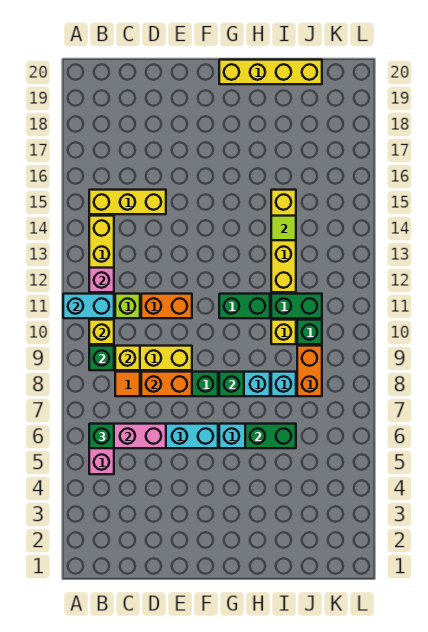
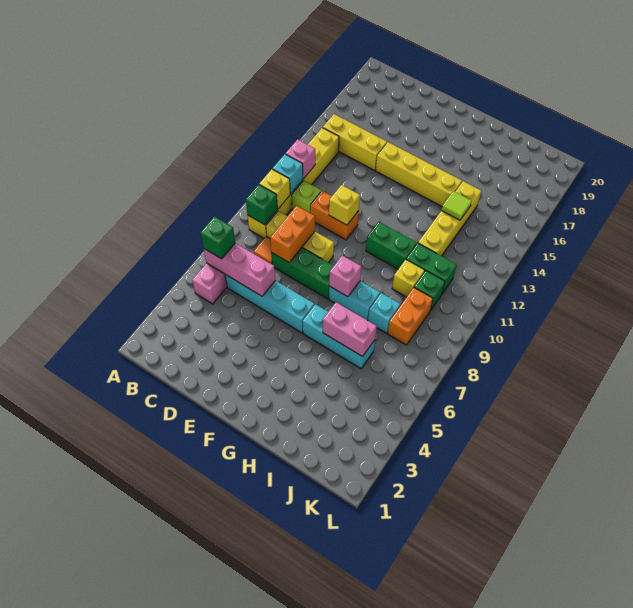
cyan 1x2 brick [63,294,114,318] -> cyan 1x1 brick [273,154,303,194]
yellow 1x1 brick [115,346,140,370] -> yellow 1x1 brick moved to [329,185,360,225]
orange 1x2 brick [141,372,192,396] -> orange 1x2 brick turned to [270,206,315,263]
green 1x1 brick [219,372,244,396] -> pink 1x1 brick [329,255,361,297]
yellow 1x4 brick [219,60,322,84] -> yellow 1x4 brick moved to [376,142,462,206]
green 1x2 brick [245,424,296,448] -> pink 1x2 brick [323,302,377,357]

